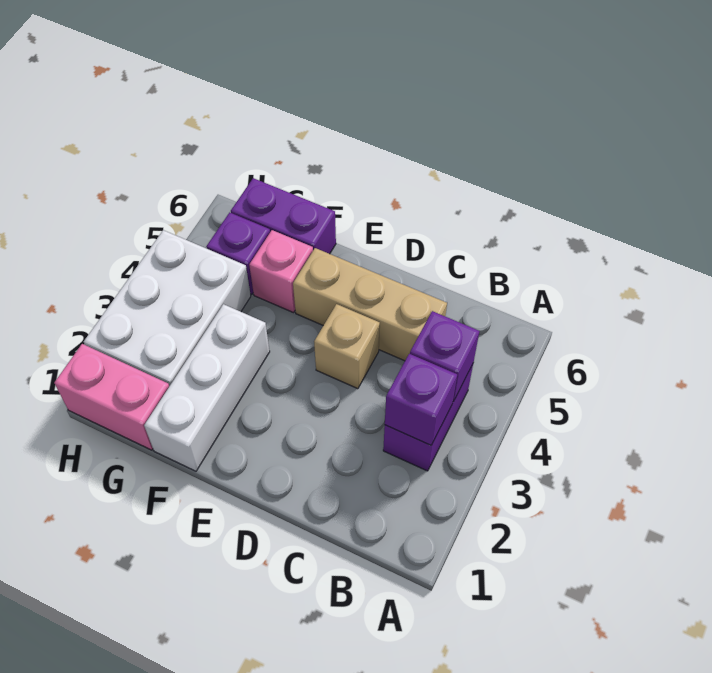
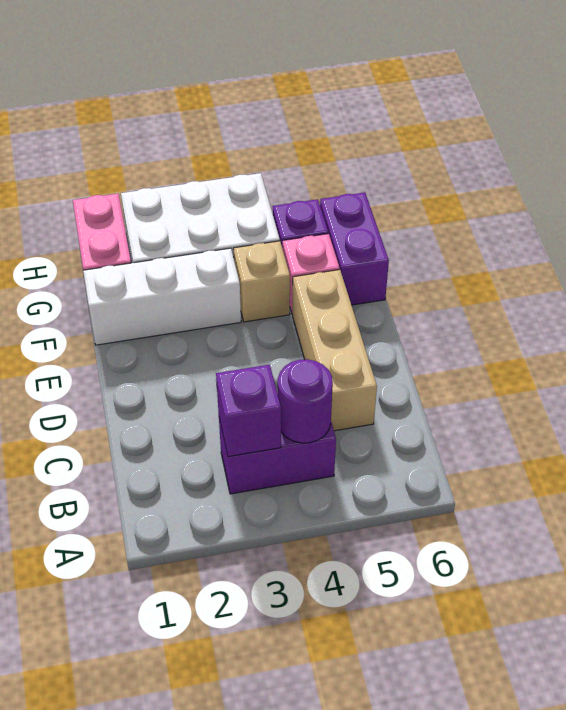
purple 1x1 brick [410,311,479,402] -> purple 1x1 round brick [278,359,333,443]
tan 1x1 brick [314,304,380,389] -> tan 1x1 brick moved to [233,241,290,322]

